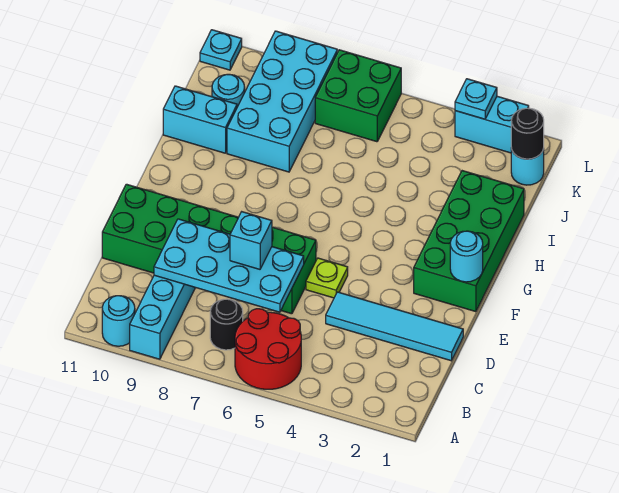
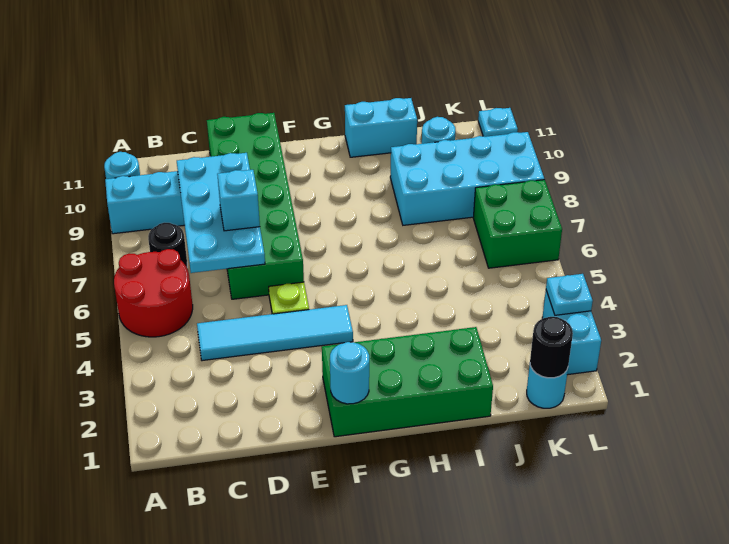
cyan 1x4 tile [326,292,463,361] -> cyan 1x4 tile turned to [197,305,353,361]
cyan 1x2 brick [163,86,237,153] -> cyan 1x2 brick turned to [345,98,417,157]

